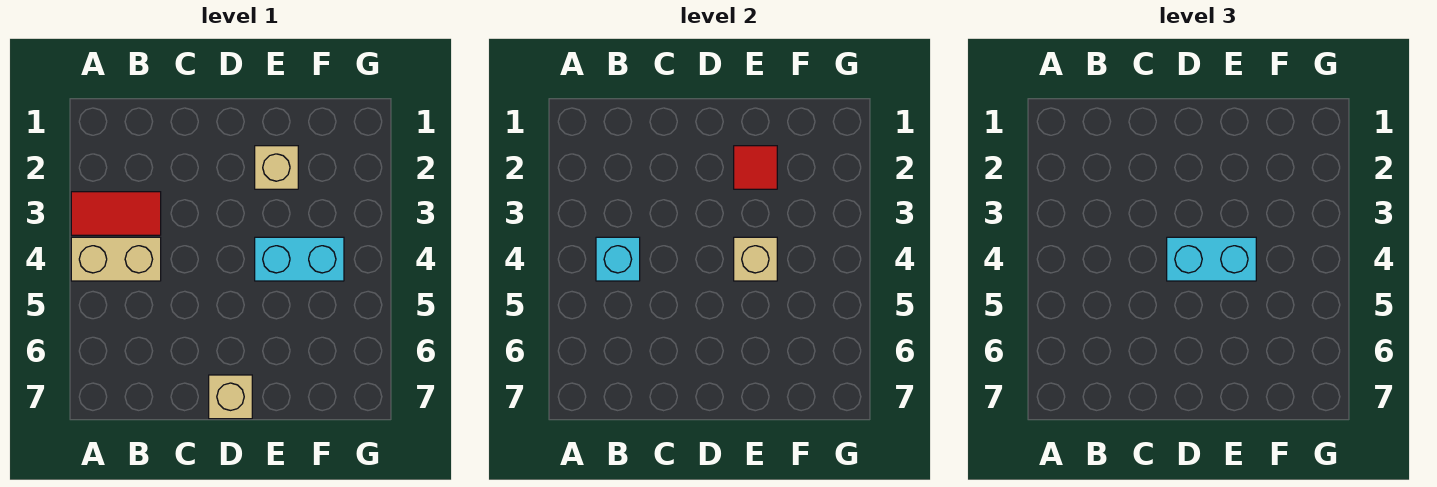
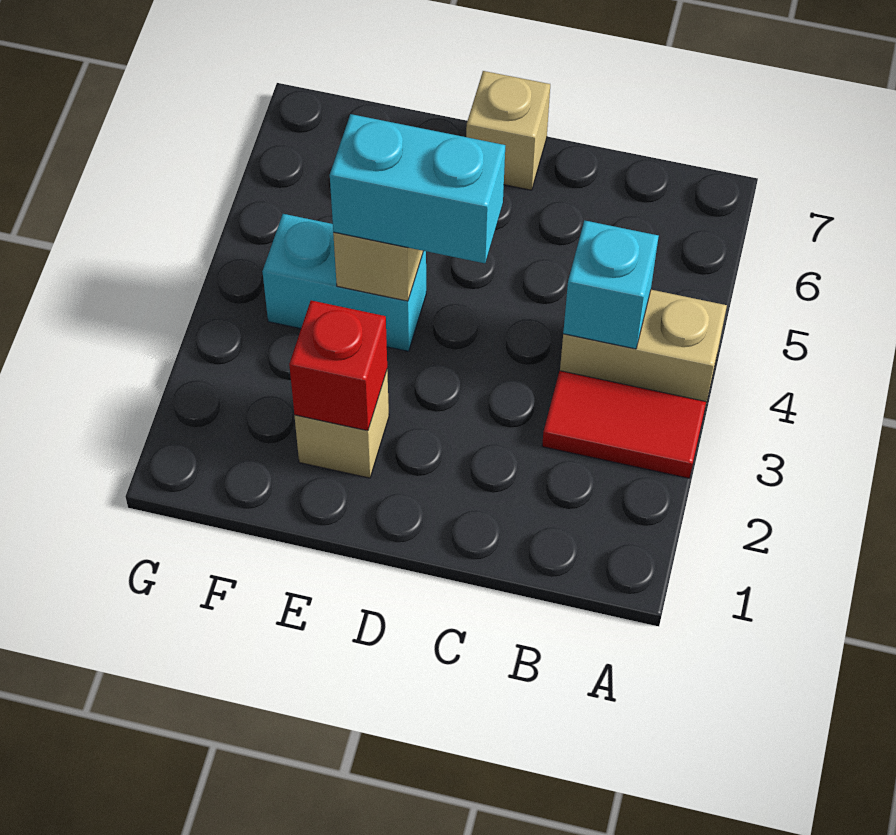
red 1x1 tile [734,146,777,189] -> red 1x1 brick [289,301,387,431]

